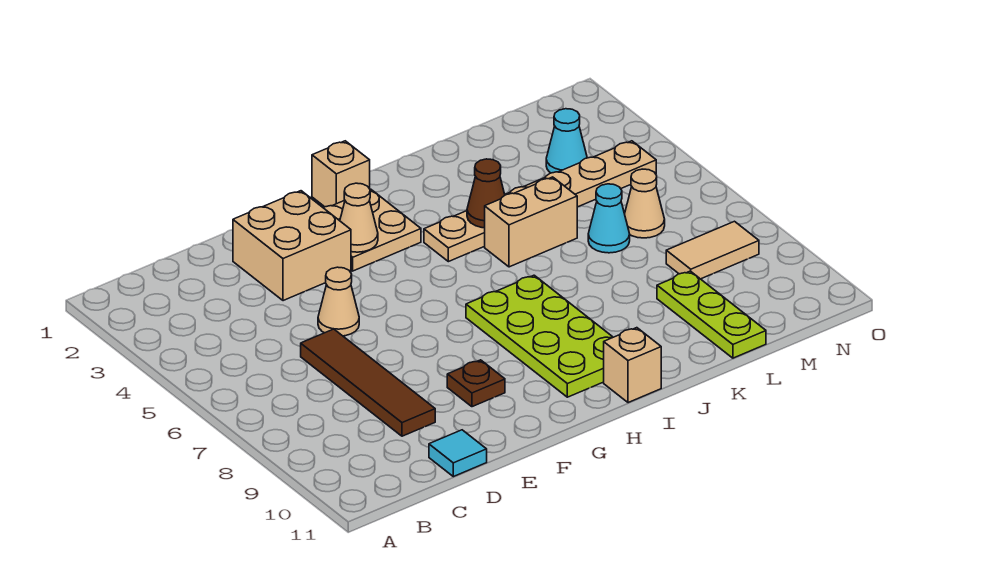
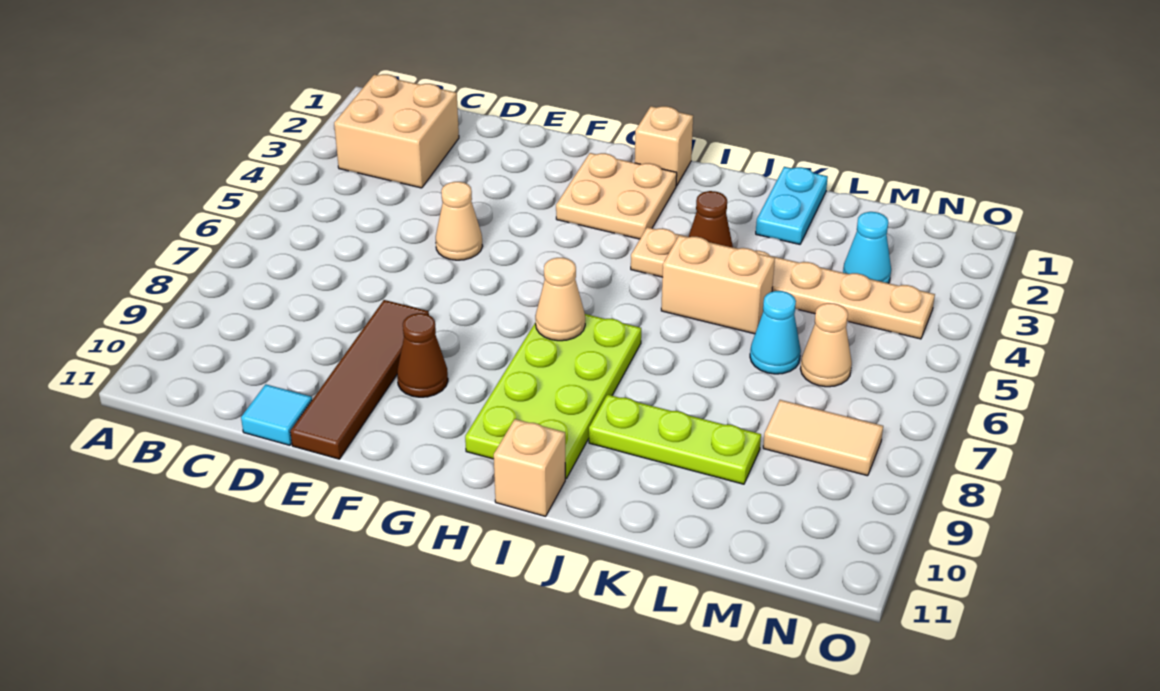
brown 1x4 tile [301,329,435,436] -> brown 1x4 tile moved to [290,300,429,459]
tan 2x2 brick [233,191,351,301] -> tan 2x2 brick moved to [334,74,459,188]
brown 1x1 plate [447,360,505,407] -> brown 1x1 cone [397,313,448,397]
tan 1x1 cone [340,183,378,252] -> tan 1x1 cone moved to [535,258,585,341]
none -> cyan 1x2 plate [756,167,828,244]
lime 1x3 plate [657,271,766,358] -> lime 1x3 plate turned to [589,395,761,484]

